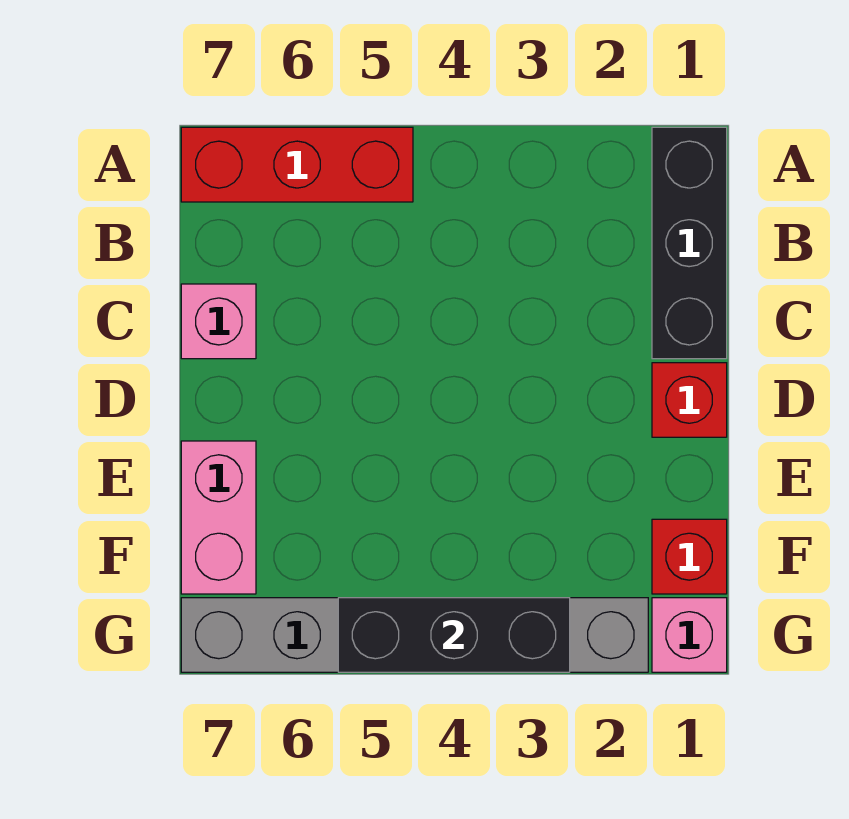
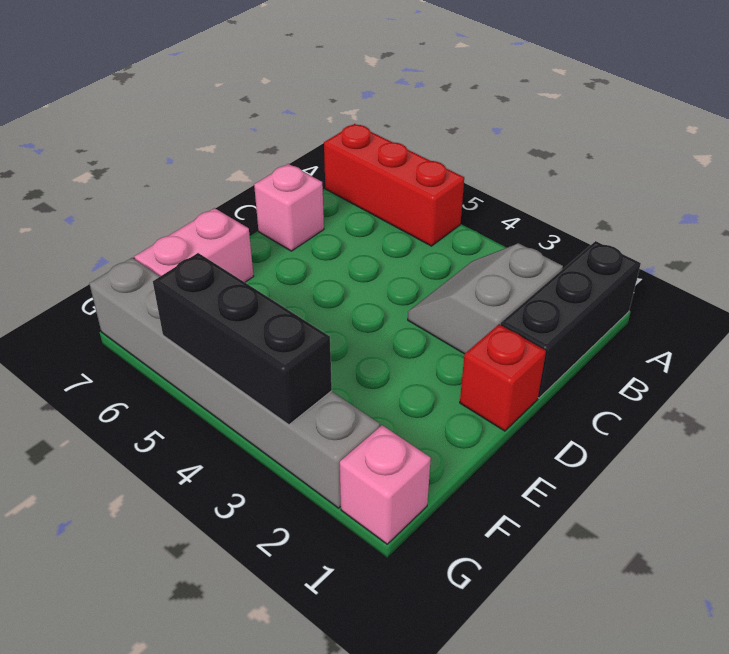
none -> grey 2x2 slope [408,243,563,354]
red 1x1 brick [652,519,727,594] -> none

